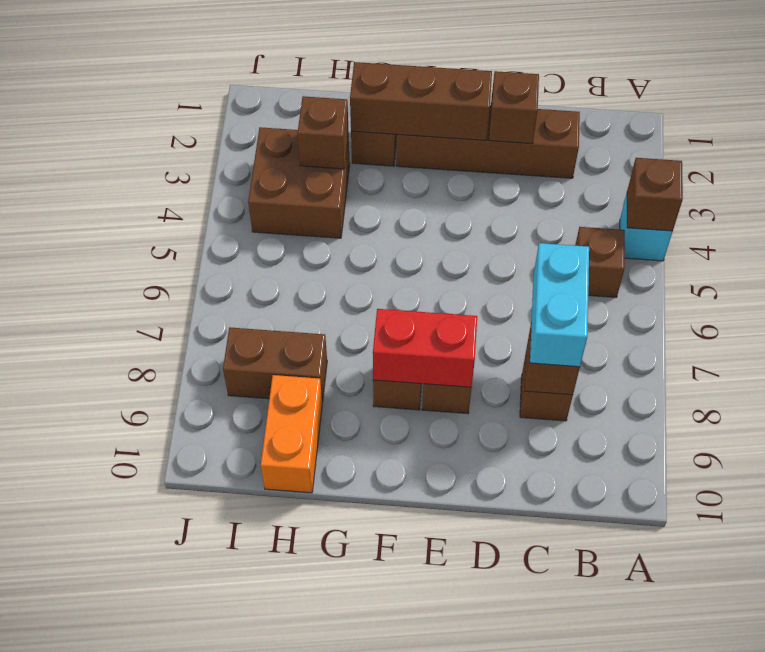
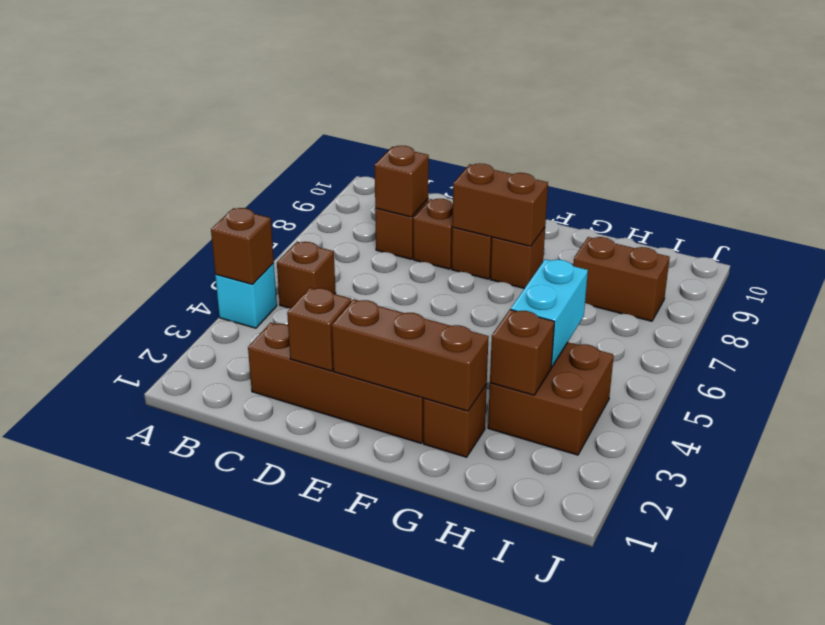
cyan 1x2 brick [530,243,589,367] -> cyan 1x2 brick moved to [511,259,588,367]
none -> brown 1x1 brick [413,199,453,269]
red 1x2 brick [373,309,477,387] -> brown 1x2 brick [452,163,548,246]
orange 1x2 brick [261,375,322,493] -> none

